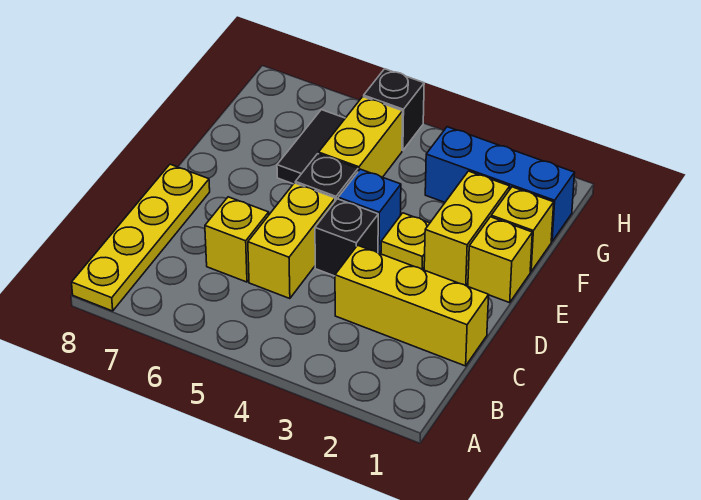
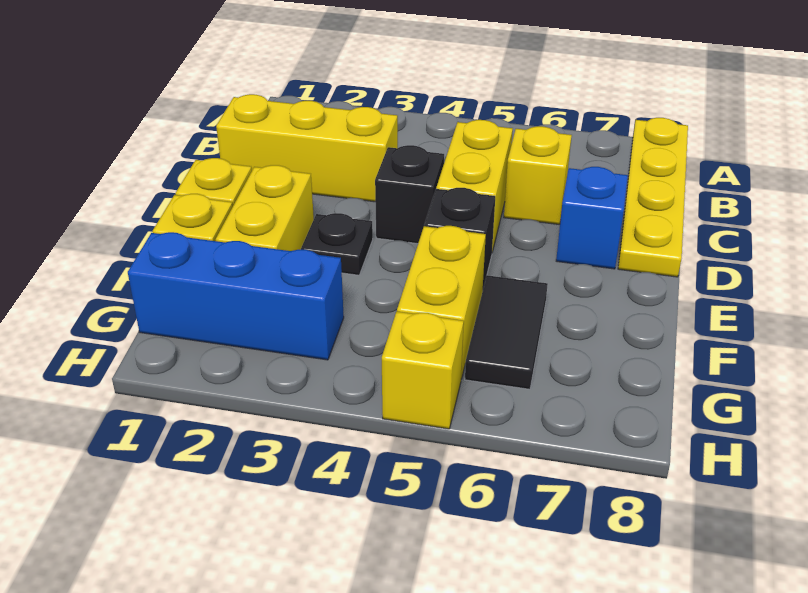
yellow 1x1 plate [381,213,430,270] -> black 1x1 plate [301,213,373,275]
blue 1x1 brick [338,169,401,253] -> blue 1x1 brick moved to [556,167,628,269]
black 1x1 brick [364,69,424,151] -> yellow 1x1 brick [382,311,464,429]

